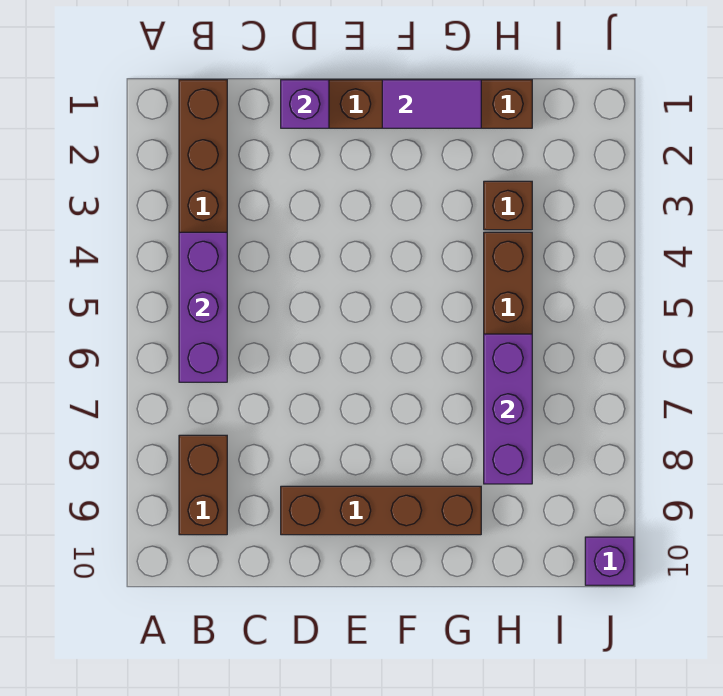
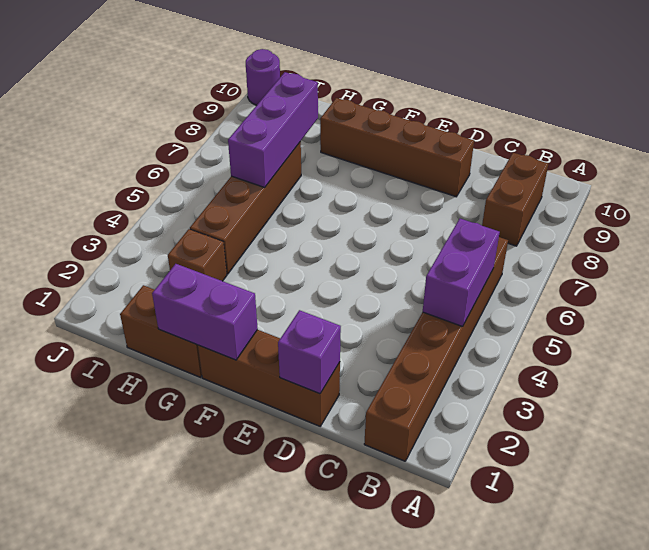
purple 1x3 brick [179,232,227,382] -> purple 1x2 brick [423,219,500,327]
purple 1x2 tile [382,80,481,128] -> purple 1x2 brick [152,264,258,360]
purple 1x1 brick [585,537,634,585] -> purple 1x1 round brick [246,49,280,105]

